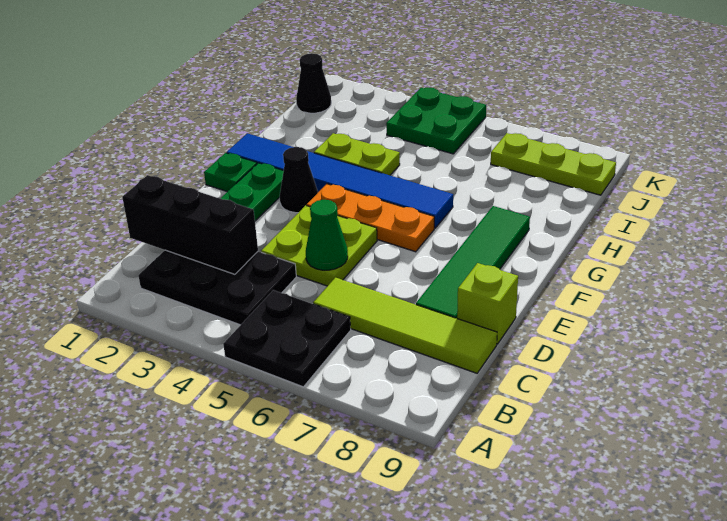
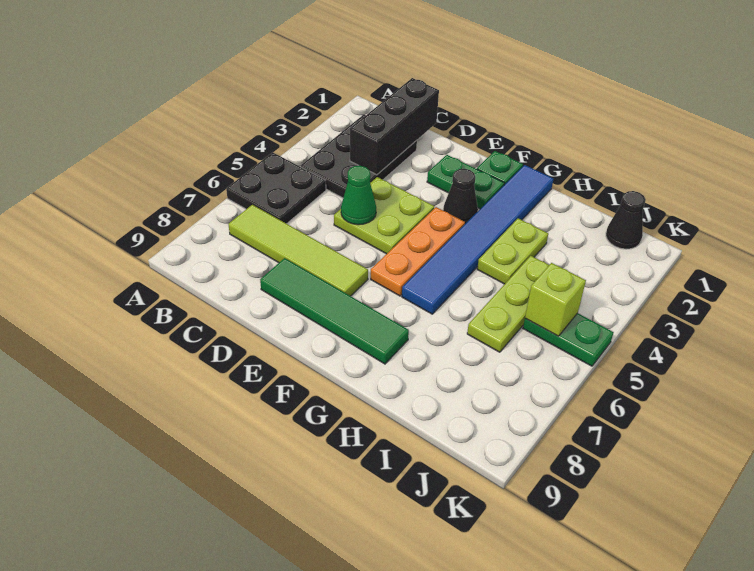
lime 1x4 tile [313,277,497,373] -> lime 1x4 tile turned to [228,205,368,296]
lime 1x1 brick [457,263,518,344] -> lime 1x1 brick moved to [525,263,586,336]
green 2x2 plate [386,87,486,154] -> green 1x2 plate [523,313,614,366]
lime 1x3 plate [491,133,616,195] -> lime 1x3 plate moved to [467,256,549,352]

